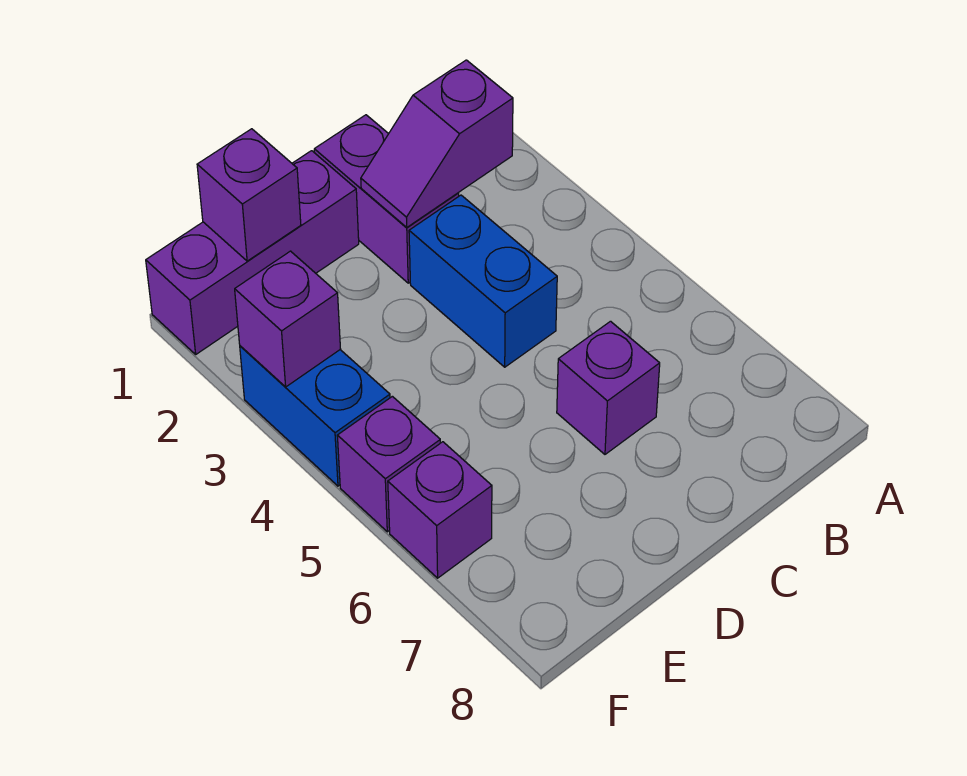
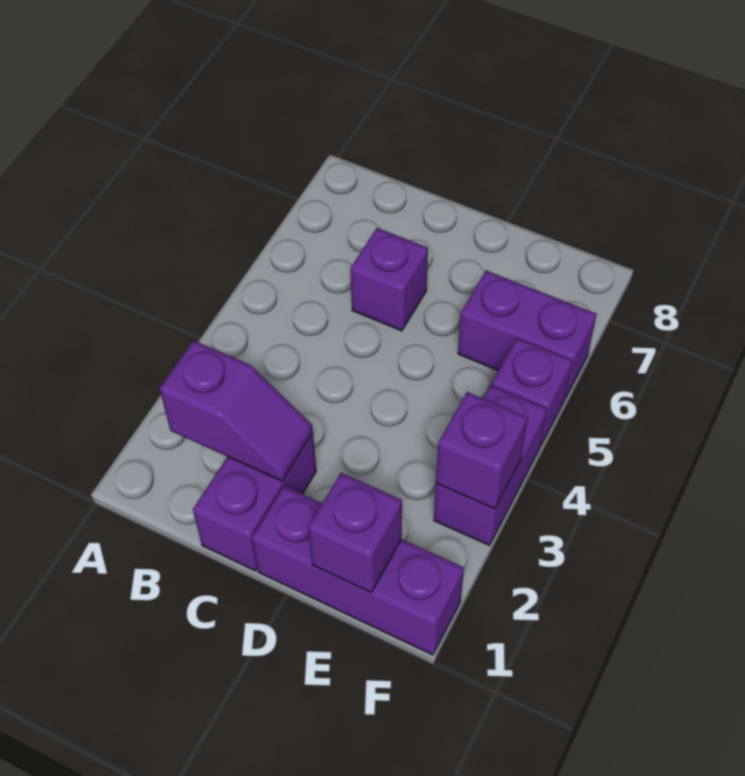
blue 1x2 brick [409,195,557,367] -> none
blue 1x2 brick [240,346,390,486] -> purple 1x2 brick [434,385,547,545]
purple 1x1 brick [388,442,492,578] -> purple 1x2 brick [458,271,597,398]

